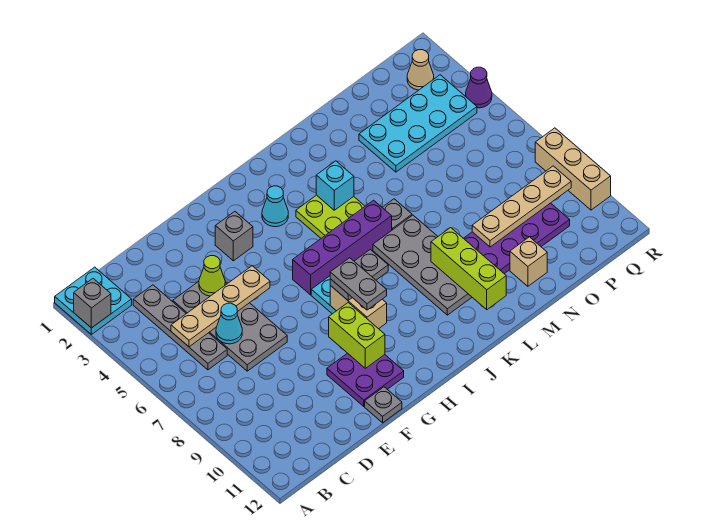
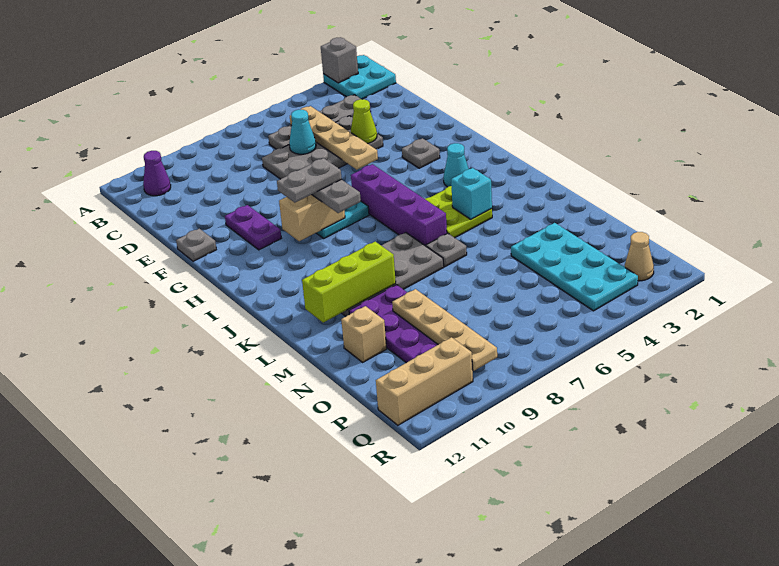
purple 2x2 plate [327,353,404,406] -> purple 1x2 plate [225,205,281,250]
grey 1x1 brick [215,212,253,261] -> grey 1x1 plate [402,138,440,168]
lime 1x2 brick [329,303,385,368] -> none
purple 1x1 cone [466,67,492,108] -> purple 1x1 cone moved to [143,151,171,196]
tan 1x3 brick [535,128,611,210] -> tan 1x3 brick moved to [376,337,473,425]

